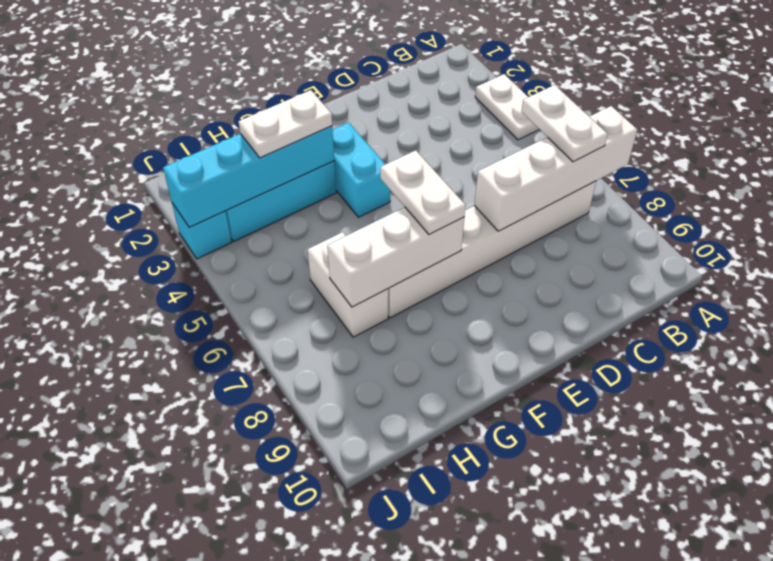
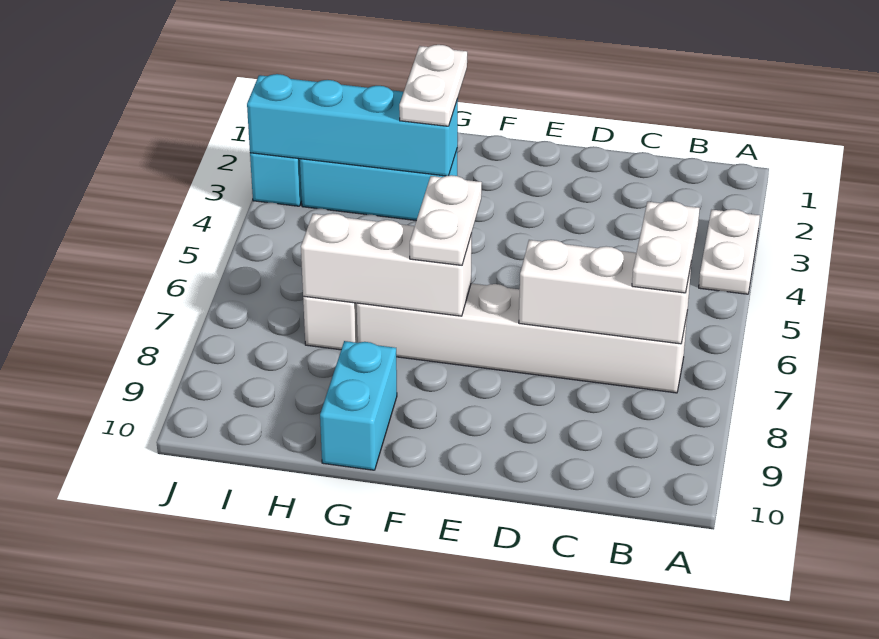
white 1x4 brick [474,106,637,231] -> white 1x3 brick [519,240,692,344]
cyan 1x2 brick [333,123,390,217] -> cyan 1x2 brick moved to [320,341,397,470]
white 1x2 plate [239,90,332,158] -> white 1x2 plate turned to [399,45,467,126]

